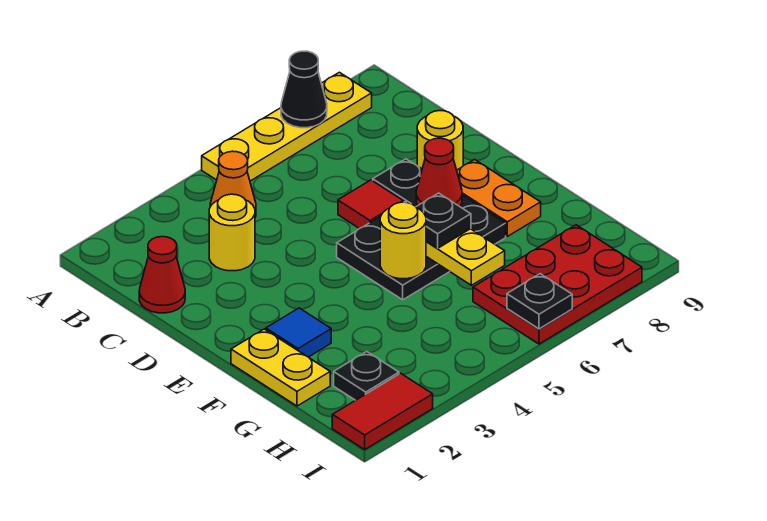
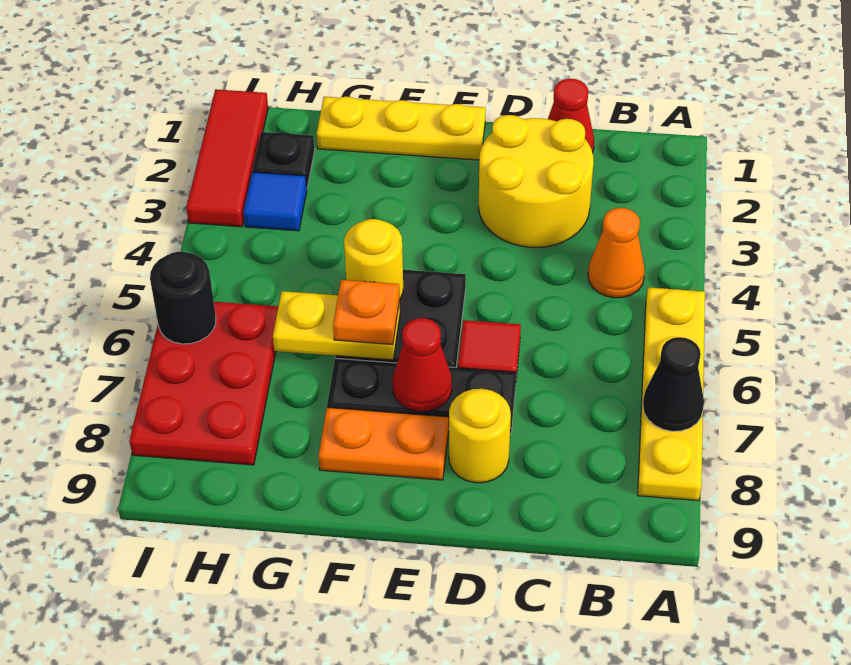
yellow 1x1 round brick [209,194,255,271] -> yellow 2x2 round brick [479,115,594,247]
yellow 1x2 plate [231,329,330,406] -> yellow 1x3 plate [317,97,486,160]
blue 1x1 tile [266,308,331,357] -> blue 1x1 tile moved to [243,172,307,231]
black 1x1 plate [416,193,471,248] -> orange 1x1 plate [333,280,399,345]
red 1x2 tile [332,373,433,450] -> red 1x3 tile [186,89,268,227]
black 1x1 plate [507,274,572,329] -> black 1x1 round brick [150,252,216,344]

